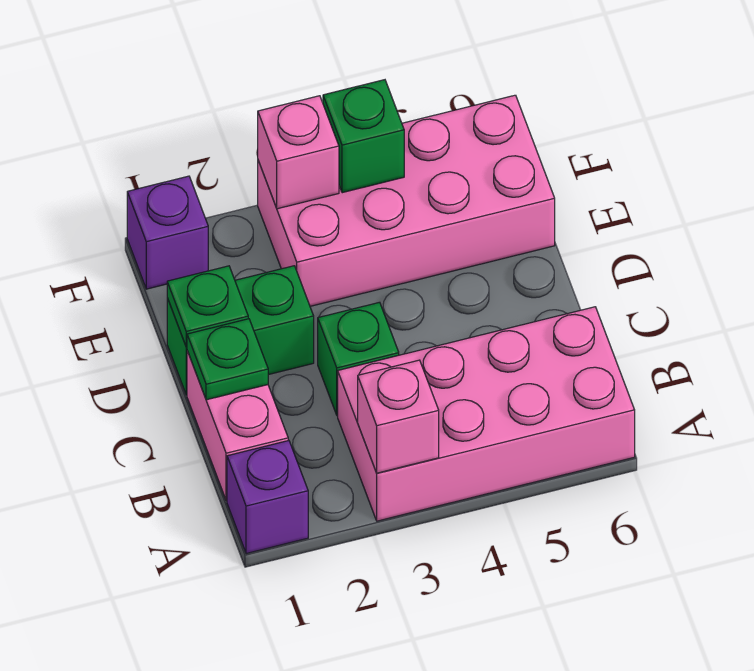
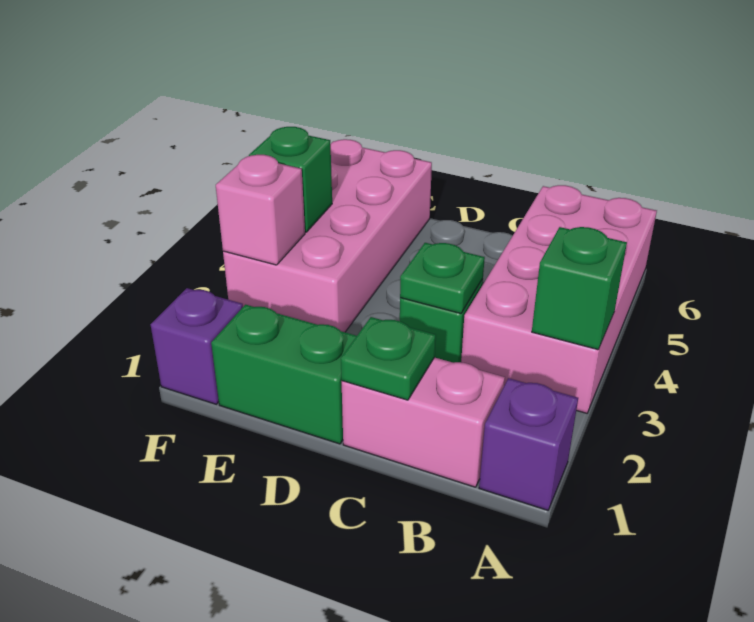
pink 1x1 brick [358,360,439,473] -> green 1x1 brick [532,227,627,350]
green 1x2 brick [167,266,314,395] -> green 1x2 brick turned to [211,305,357,444]
green 1x1 plate [167,266,248,347] -> green 1x1 plate moved to [400,243,485,313]

